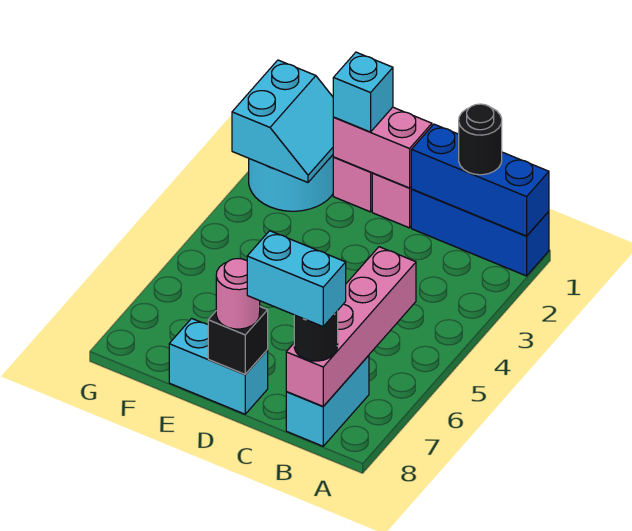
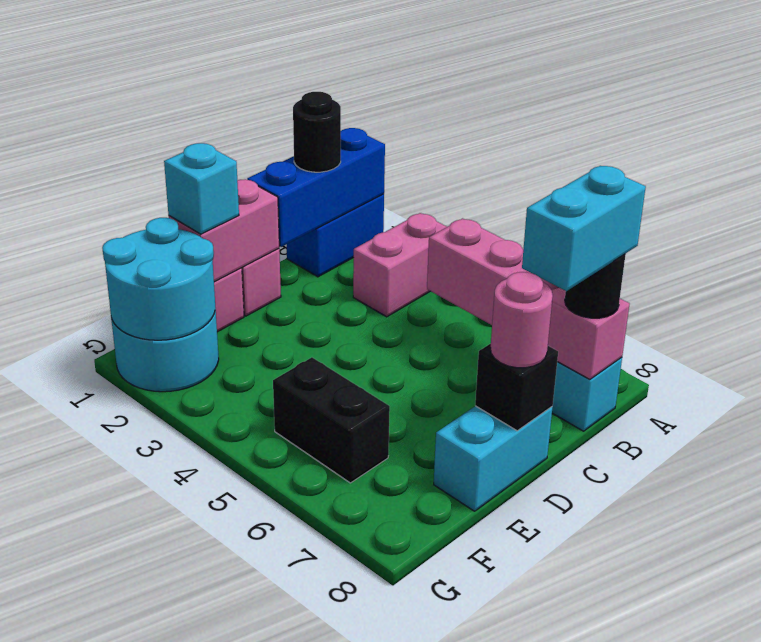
blue 1x3 brick [411,189,549,276] -> blue 1x2 brick [287,194,384,277]
none -> pink 1x2 brick [353,213,447,317]
cyan 2x2 slope [232,60,333,182] -> cyan 2x2 round brick [102,218,215,340]
none -> black 1x2 brick [273,357,390,483]

